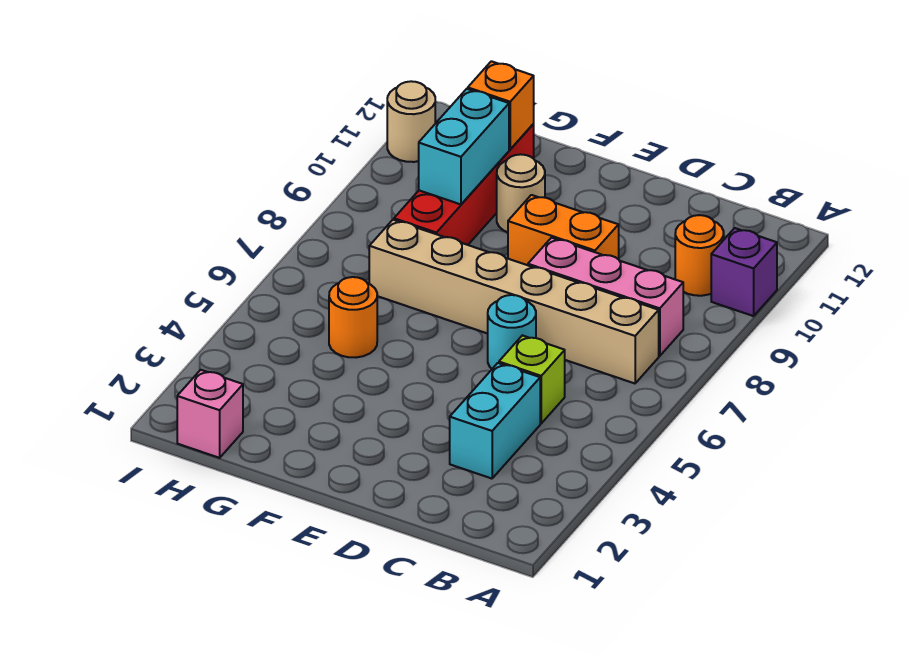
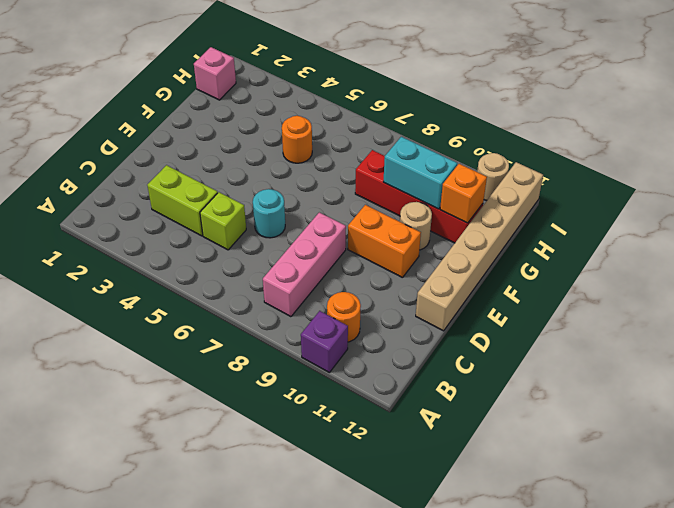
tan 1x6 brick [369,220,659,383] -> tan 1x6 brick moved to [416,162,543,331]
cyan 1x2 brick [450,363,540,479] -> lime 1x2 brick [147,165,218,236]
orange 1x2 brick [508,195,619,265] -> orange 1x2 brick turned to [348,205,421,278]

